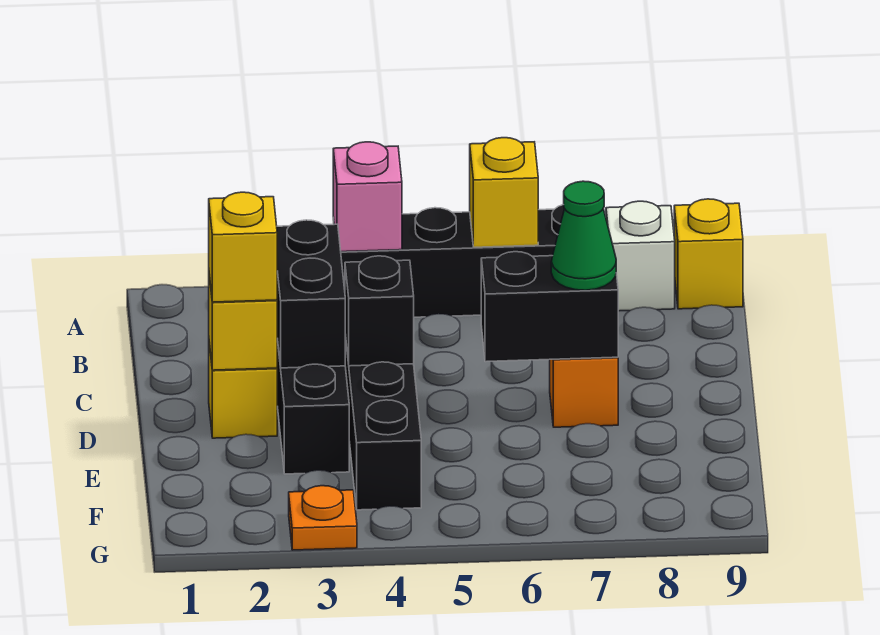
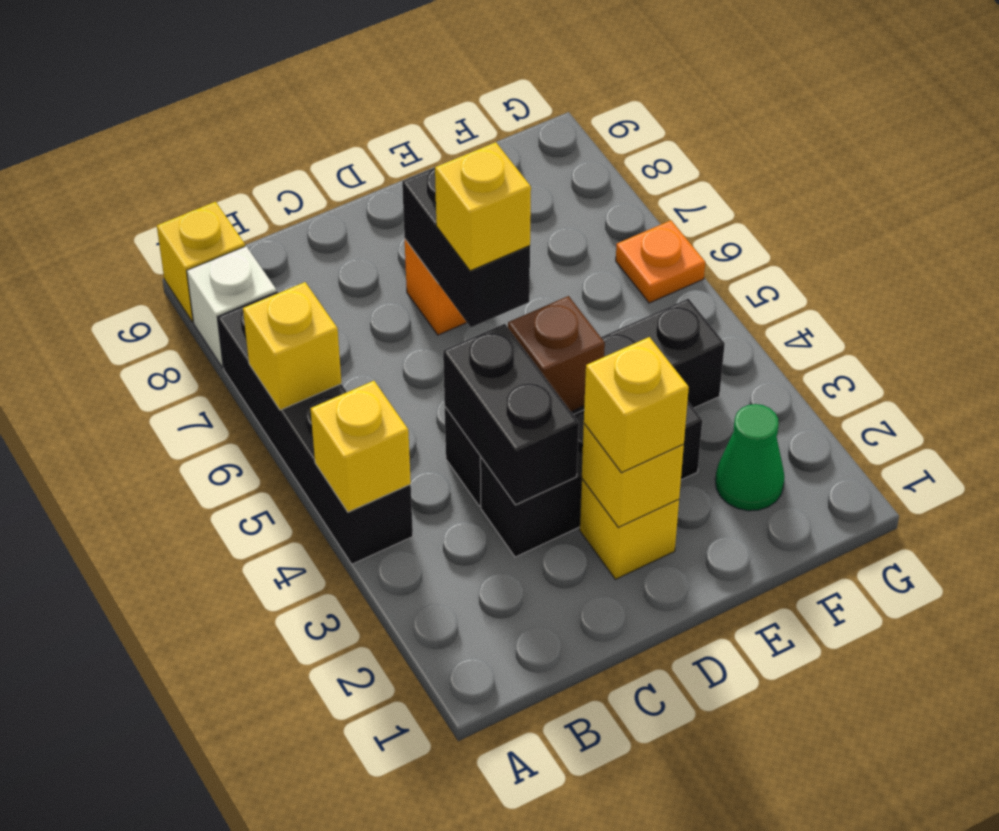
pink 1x1 brick [333,142,402,252] -> yellow 1x1 brick [311,381,411,512]
black 1x2 brick [277,220,345,368] -> black 1x2 brick turned to [443,324,579,505]
black 1x1 brick [345,256,414,366] -> brown 1x1 brick [508,296,605,412]
none -> yellow 1x1 brick [435,142,531,271]
green 1x1 cone [551,181,616,290] -> green 1x1 cone moved to [715,404,785,511]
orange 1x1 plate [289,486,357,550] -> orange 1x1 plate moved to [616,220,705,303]

